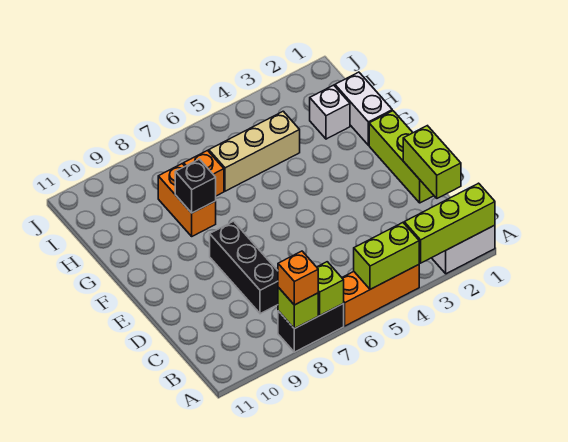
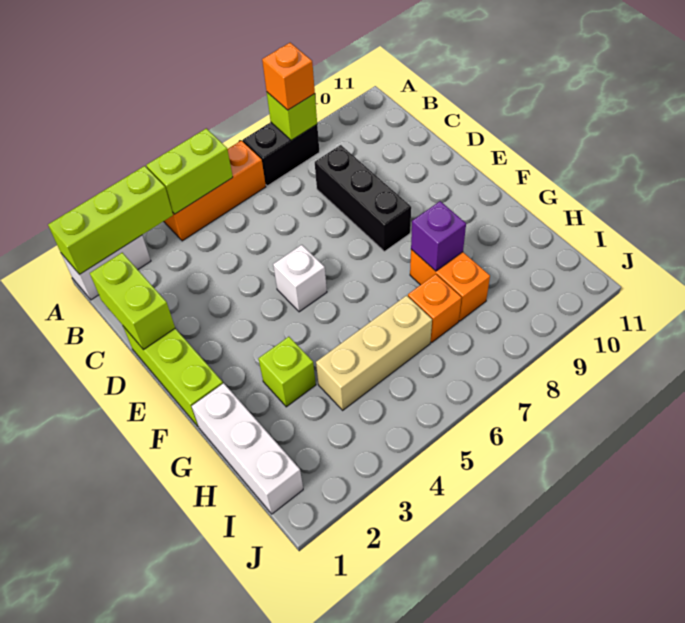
lime 1x1 brick [317,262,344,316] -> lime 1x1 brick moved to [258,337,316,407]
white 1x2 brick [335,72,392,145] -> white 1x3 brick [192,383,303,514]
black 1x1 brick [175,159,216,213] -> purple 1x1 brick [411,201,466,271]
white 1x1 brick [310,85,350,139] -> white 1x1 brick moved to [273,245,327,312]

